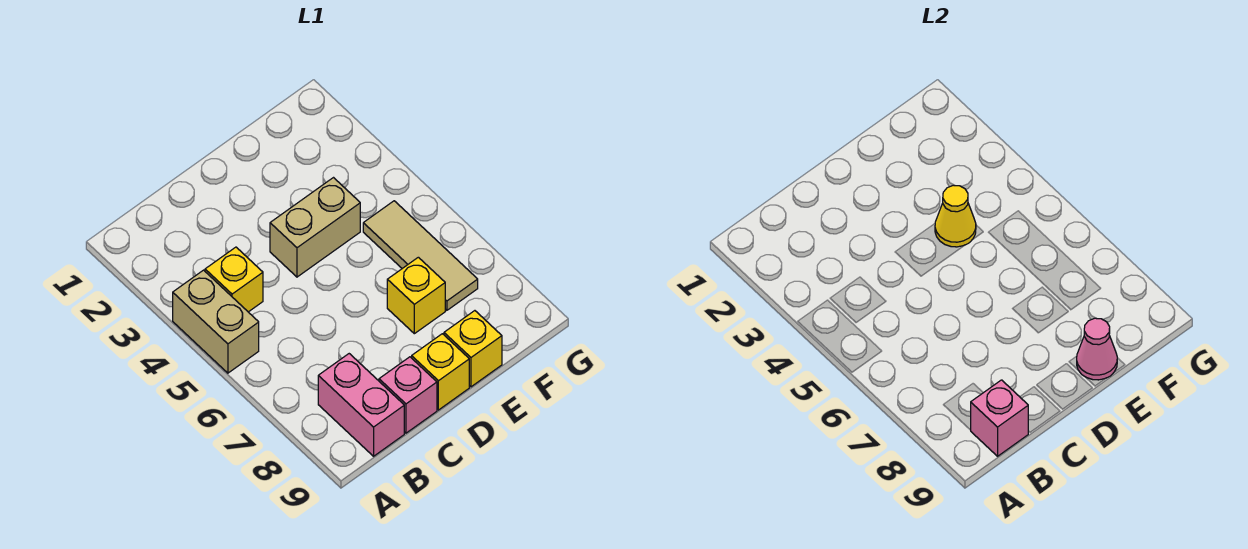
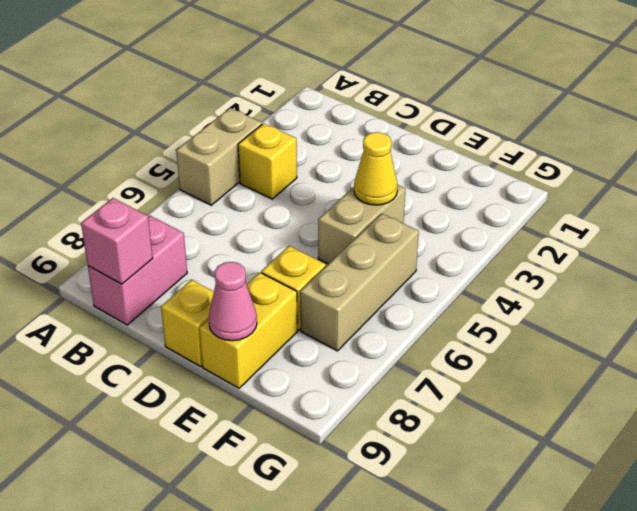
pink 1x1 brick [379,357,437,433] -> none
tan 1x2 brick [270,178,360,277] -> tan 1x2 brick turned to [318,185,405,264]
yellow 1x1 brick [444,311,502,387] -> yellow 1x2 brick [199,273,297,388]
tan 1x3 tile [363,201,478,310] -> tan 1x3 brick [300,214,419,351]

